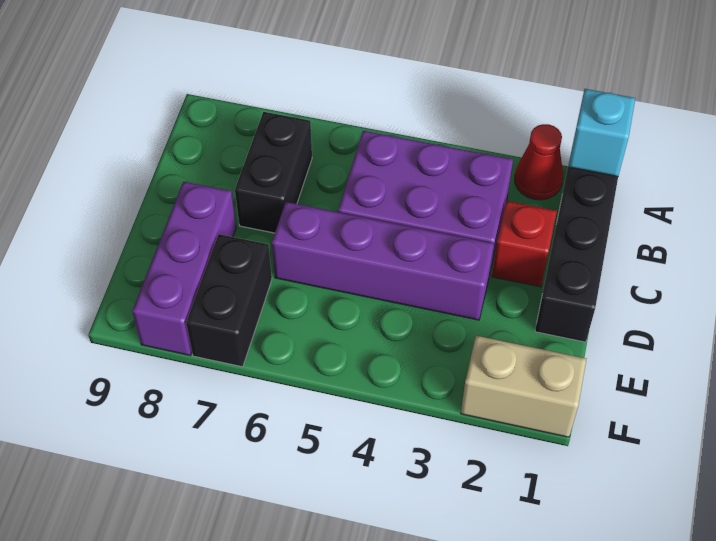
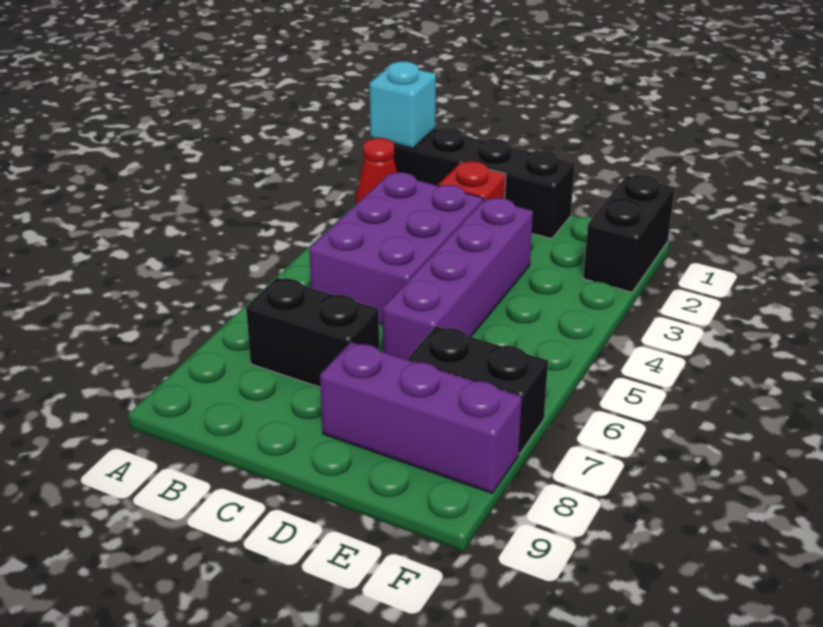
tan 1x2 brick [461,336,586,437] -> black 1x2 brick [583,175,675,292]

